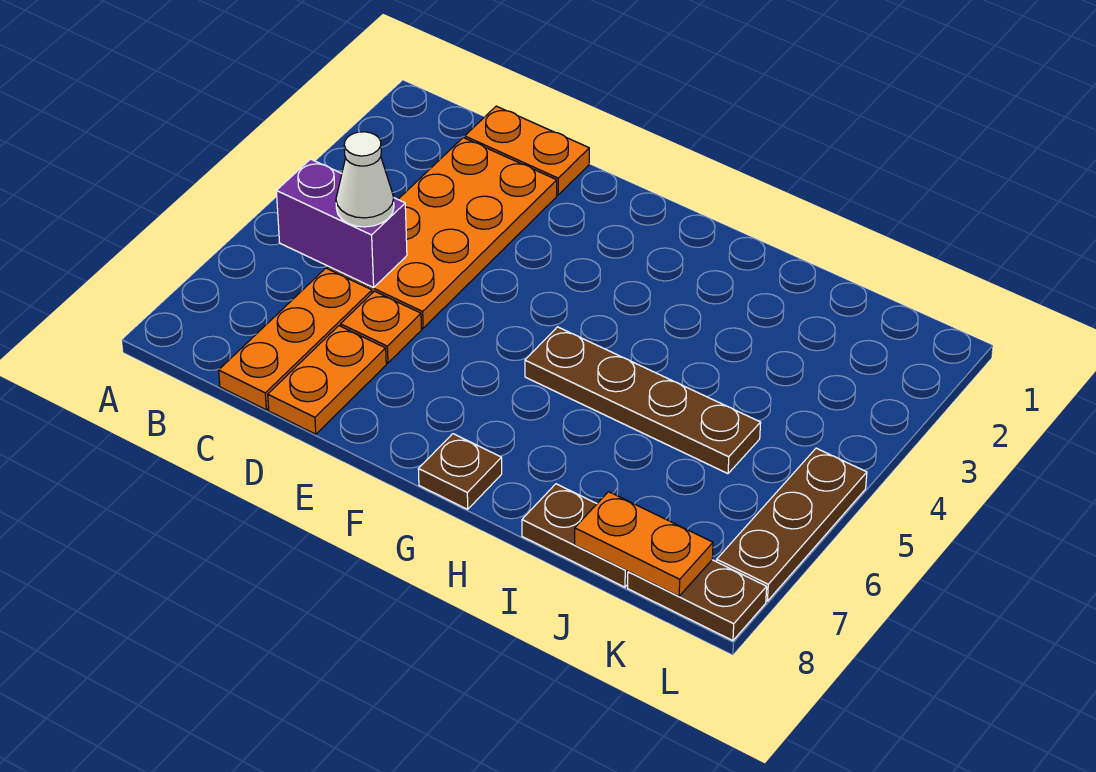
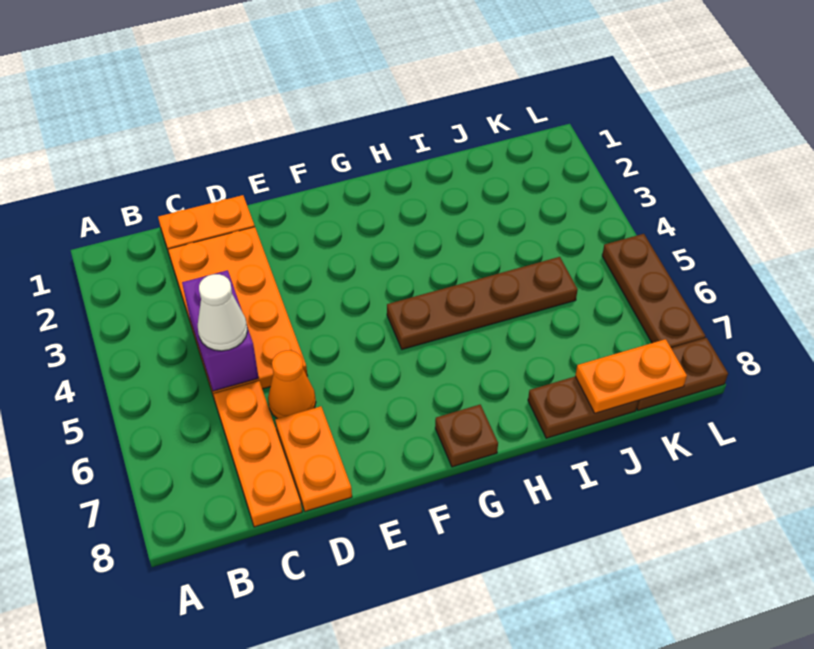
purple 1x2 brick [276,159,407,288] -> purple 1x2 brick turned to [182,270,259,391]
orange 1x1 plate [341,291,422,363] -> orange 1x1 cone [268,350,316,419]

